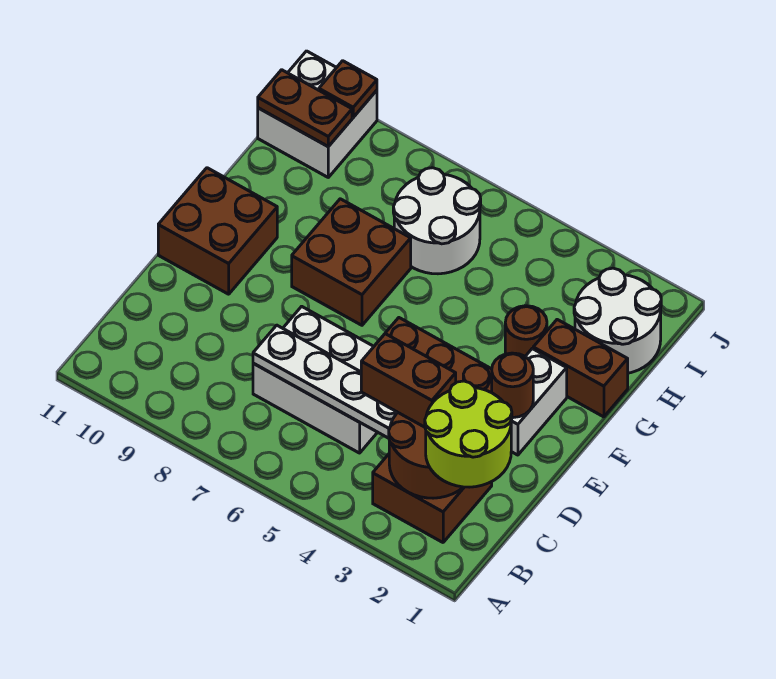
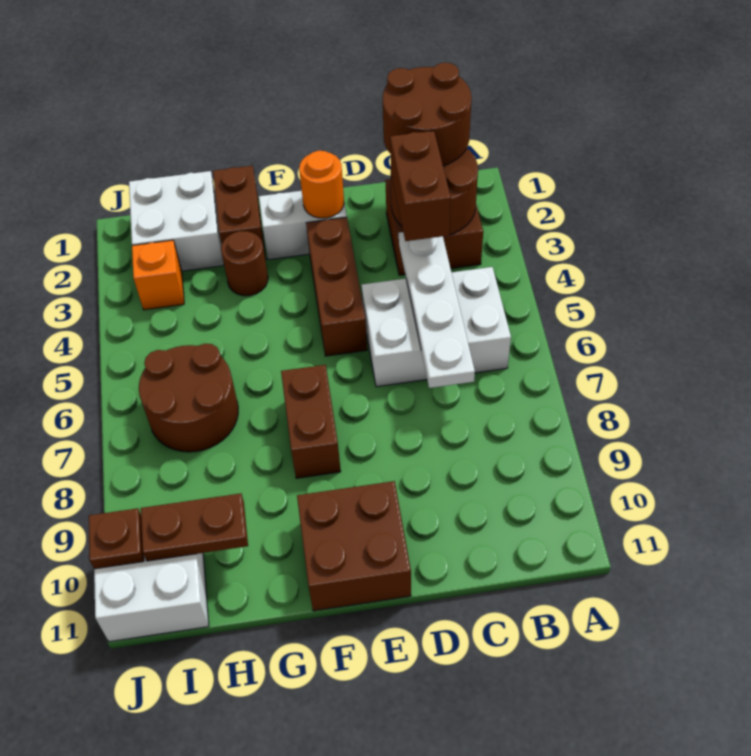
lime 2x2 round brick [425,381,512,487] -> brown 2x2 round brick [383,63,472,166]
white 2x3 brick [253,306,377,453] -> white 2x3 brick turned to [362,267,511,387]
brown 1x1 round brick [492,353,533,418] -> orange 1x1 round brick [299,151,344,218]
brown 2x2 brick [292,199,411,325] -> brown 1x2 brick [281,365,341,478]
white 2x2 round brick [574,268,661,373] -> white 2x2 brick [129,171,224,271]
white 2x2 round brick [393,168,481,274] -> brown 2x2 round brick [139,344,238,452]
none -> orange 1x1 brick [132,240,184,310]
brown 1x2 plate [258,70,352,146] -> brown 1x2 plate turned to [141,493,248,561]

